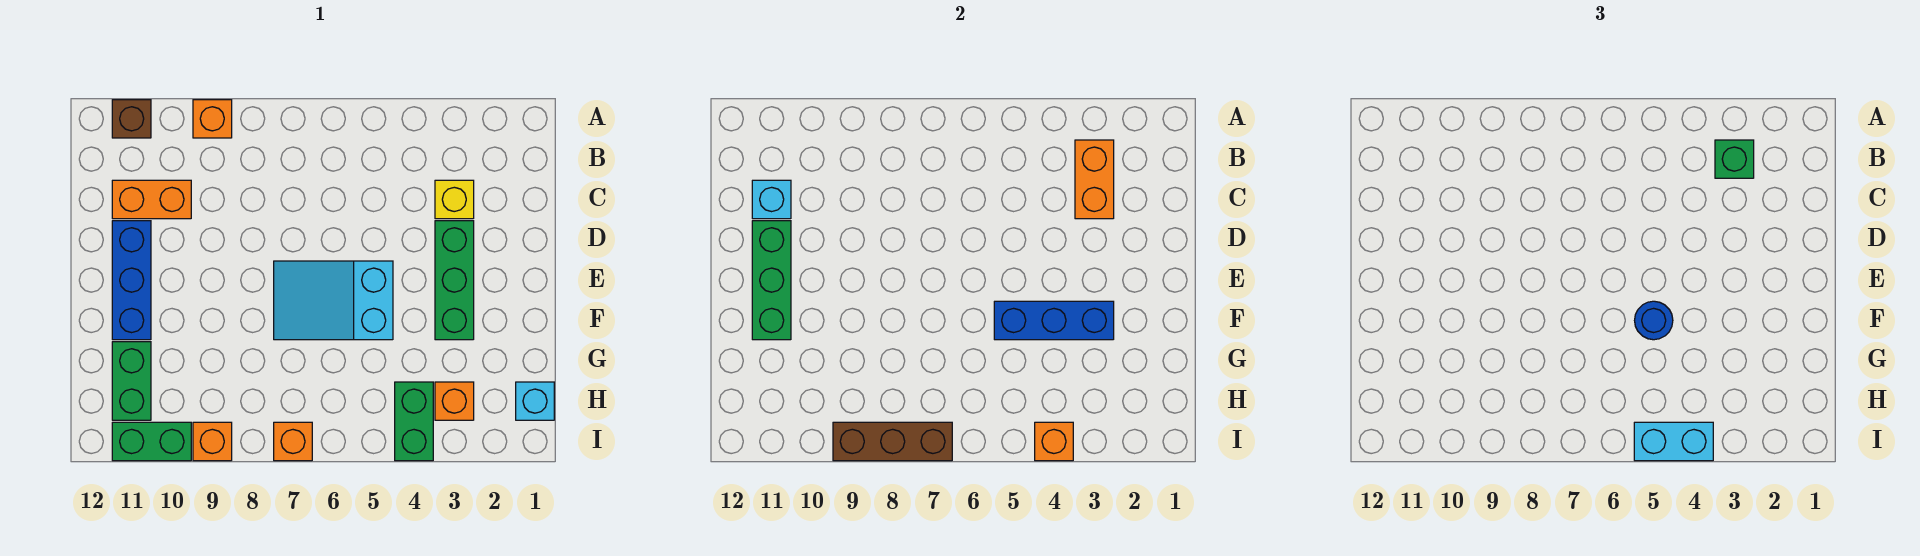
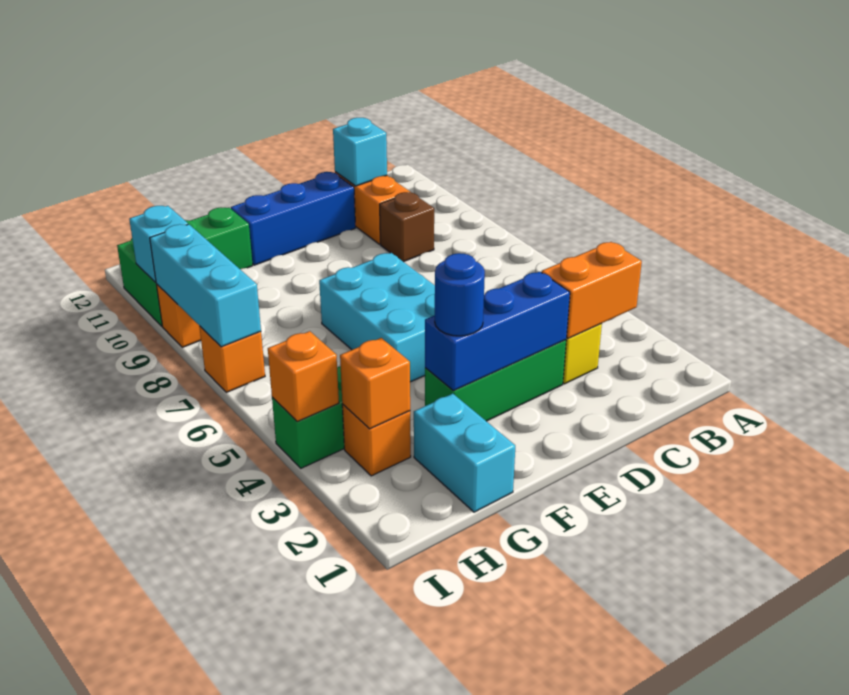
orange 1x1 brick [193,100,232,138] -> orange 1x1 brick moved to [340,338,410,429]
brown 1x1 brick [112,100,151,138] -> brown 1x1 brick moved to [380,192,434,262]
green 1x1 brick [1715,140,1754,178] -> none
green 1x3 brick [752,221,791,340] -> none
cyan 2x3 slope [274,261,393,340] -> cyan 2x3 brick [319,253,435,382]
blue 1x3 brick [994,301,1114,340] -> blue 1x3 brick turned to [425,272,570,391]
blue 1x1 round brick [1635,301,1673,340] -> blue 1x1 round brick moved to [435,253,485,336]
cyan 1x1 brick [516,382,554,420] -> cyan 1x1 brick moved to [129,206,188,282]
cyan 1x2 brick [1634,422,1713,461] -> cyan 1x2 brick moved to [414,394,515,512]
brown 1x3 brick [833,422,952,461] -> cyan 1x3 brick [150,224,261,347]

